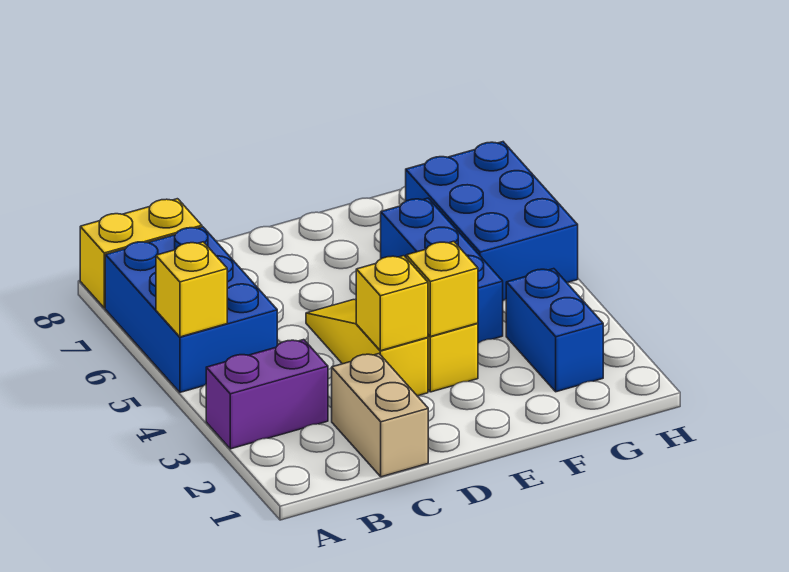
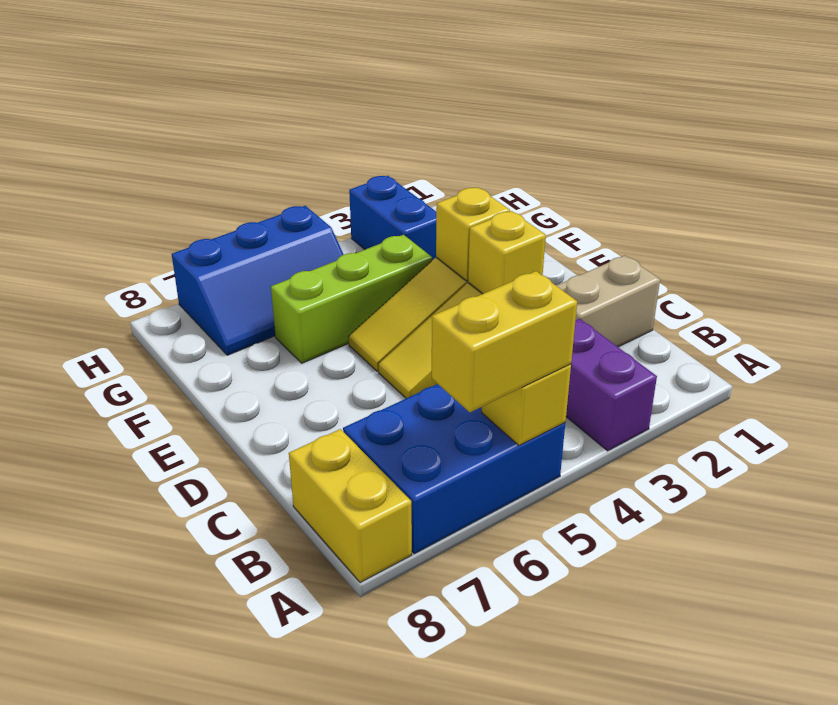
none -> yellow 1x2 brick [432,271,577,412]
blue 1x3 brick [381,198,503,343] -> lime 1x3 brick [271,235,432,363]
blue 1x2 brick [506,269,603,392] -> blue 1x2 brick turned to [349,176,436,260]
blue 2x3 brick [406,142,578,301] -> blue 2x3 slope [172,206,344,355]

